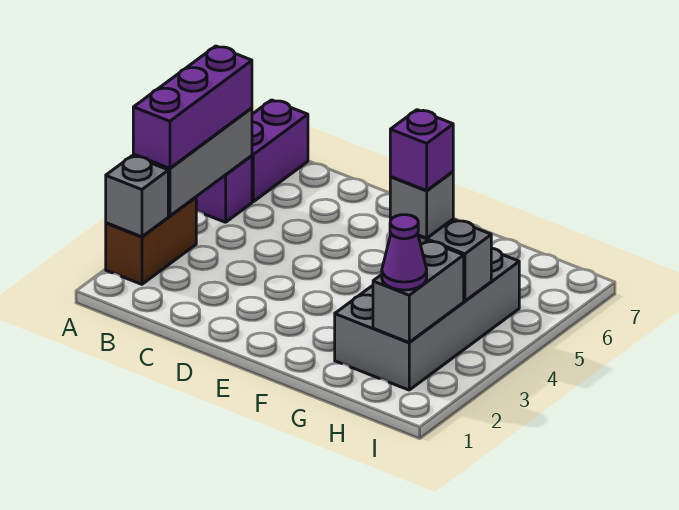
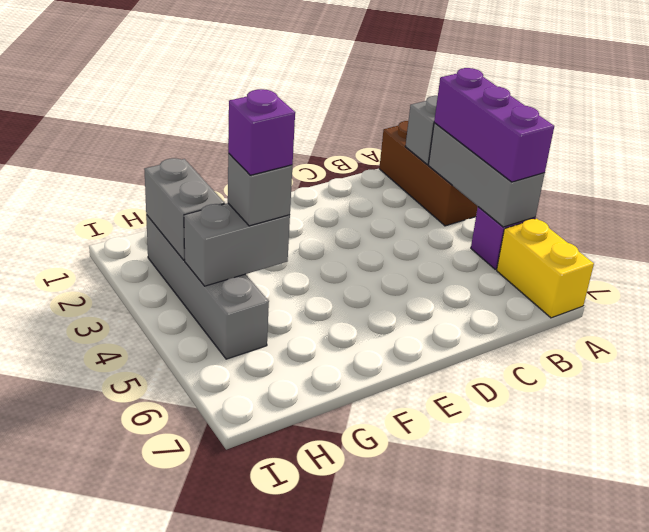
brown 1x2 brick [106,197,196,284] -> brown 1x3 brick [379,121,478,226]
purple 1x2 brick [252,100,308,202] -> yellow 1x2 brick [497,219,594,318]
grey 2x4 brick [335,248,519,390] -> grey 1x4 brick [146,215,269,359]
purple 1x1 cone [382,215,427,290] -> none

